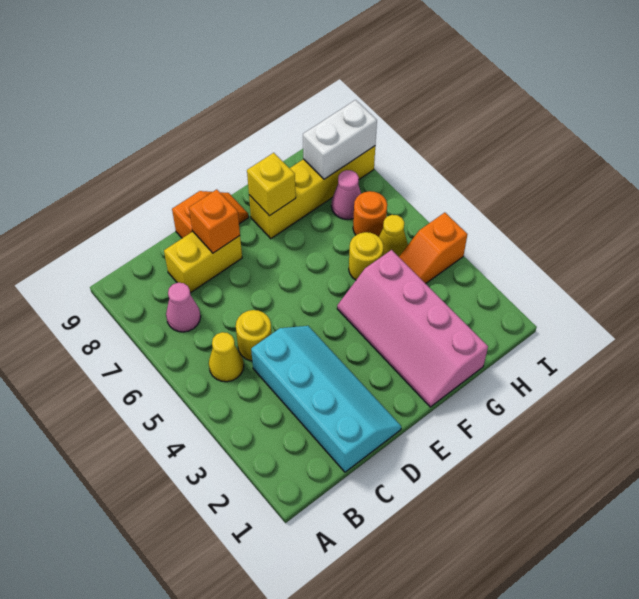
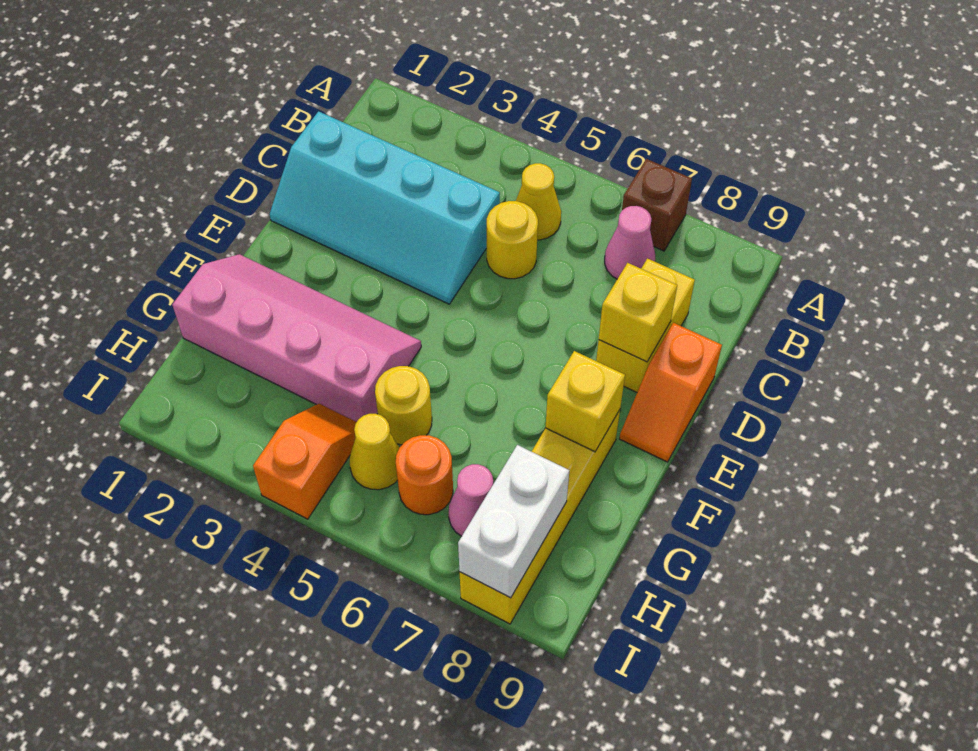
none -> brown 1x1 brick [622,159,692,251]
orange 1x1 brick [189,190,240,253] -> yellow 1x1 brick [599,263,677,362]

